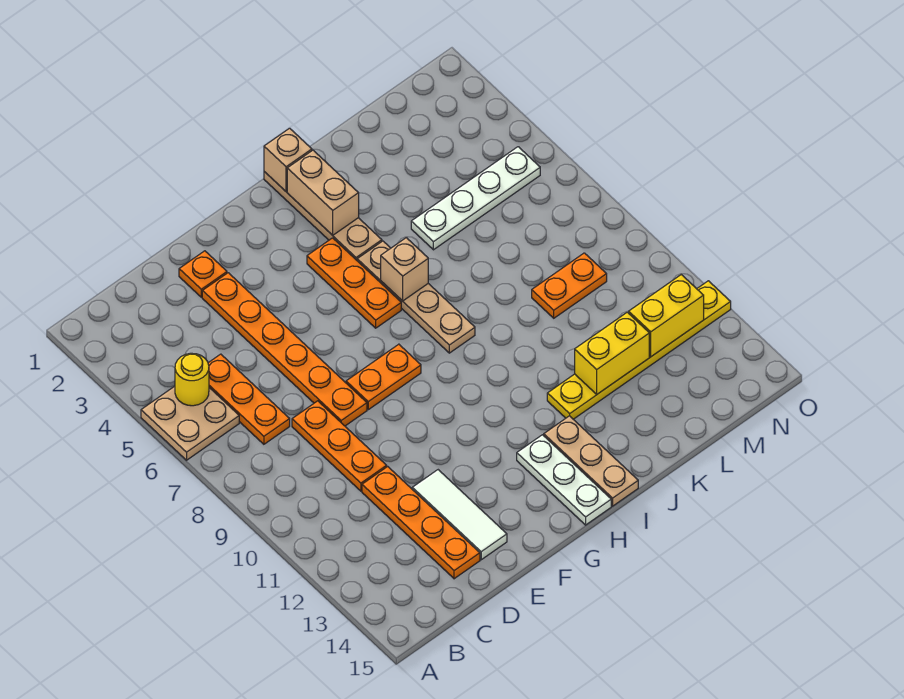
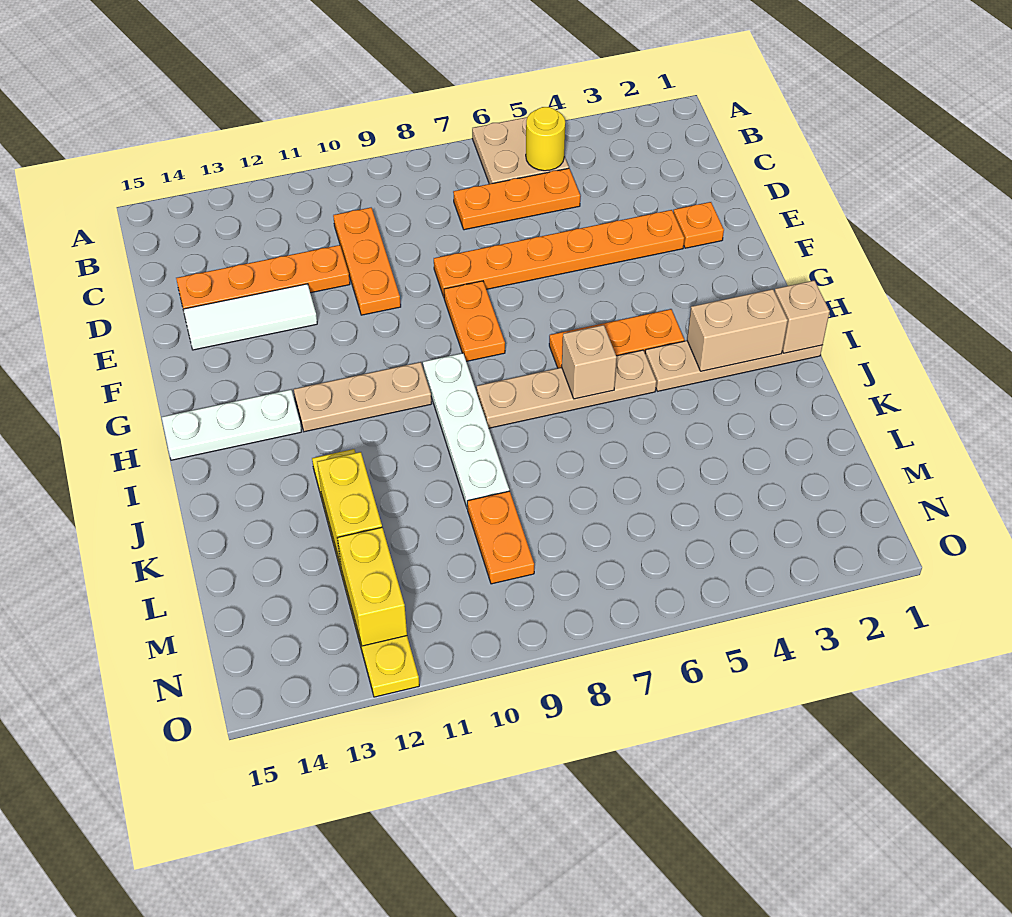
orange 1x3 plate [292,401,387,491] -> orange 1x3 plate turned to [333,208,401,315]
tan 1x3 plate [544,416,638,506] -> tan 1x3 plate moved to [294,362,431,432]
white 1x4 plate [411,147,540,250] -> white 1x4 plate moved to [423,353,509,509]

